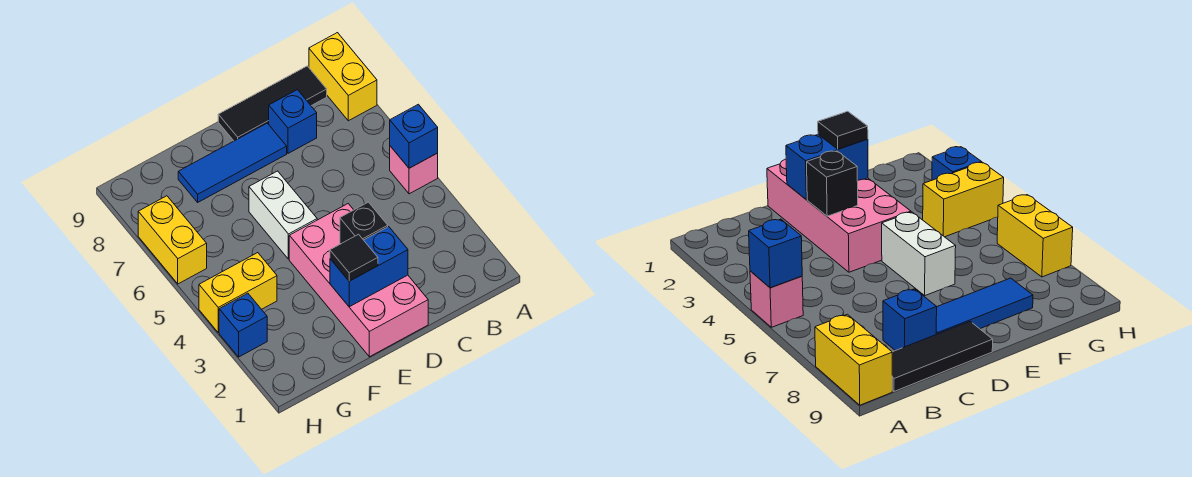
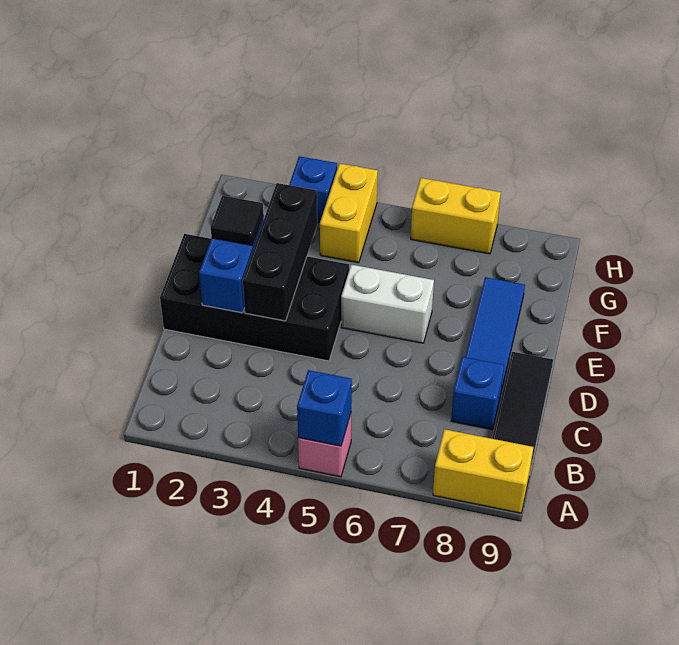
pink 2x4 brick [289,204,428,357] -> black 2x4 brick [160,234,349,361]
black 1x1 brick [340,202,388,244] -> black 1x3 brick [243,183,317,321]

